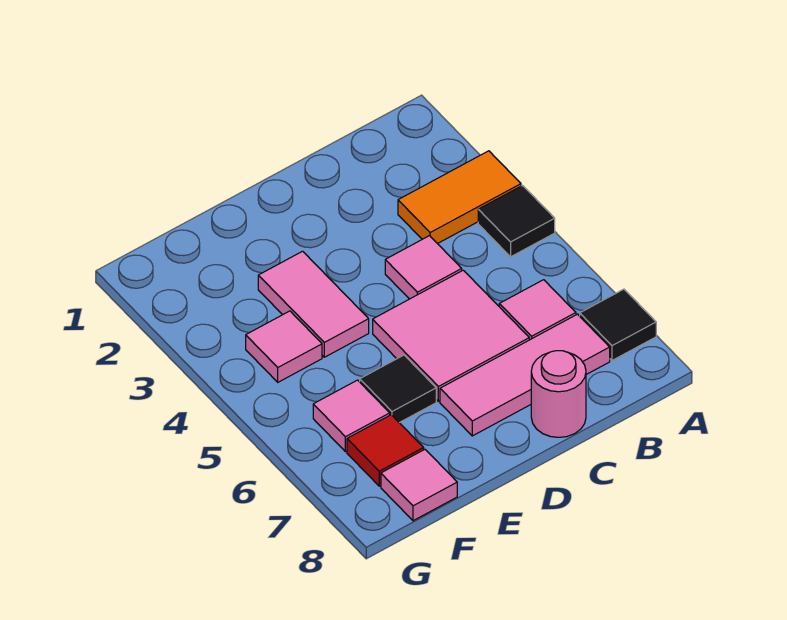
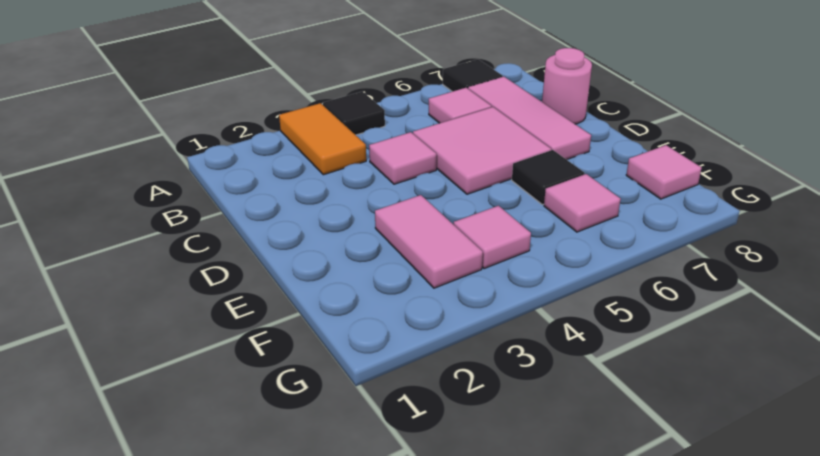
pink 1x2 tile [258,251,369,357] -> pink 1x2 tile turned to [375,195,483,288]
red 1x1 tile [347,415,424,486] -> none

